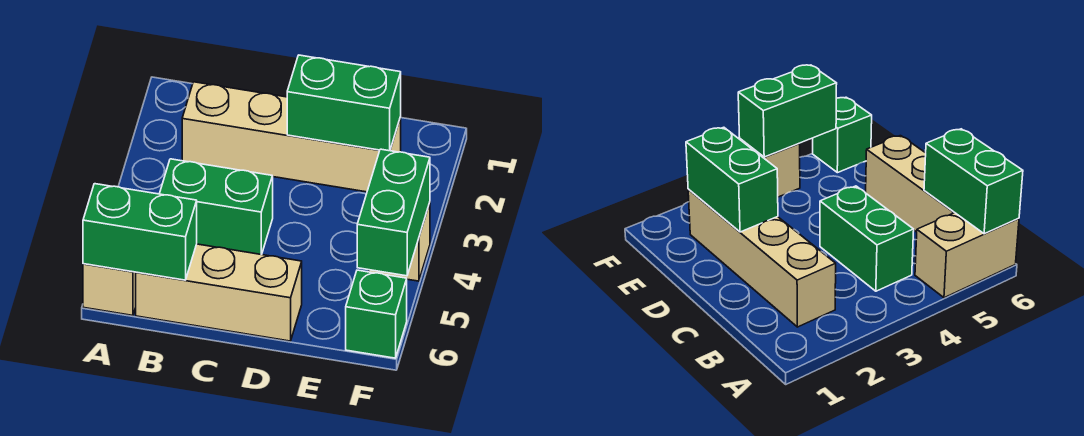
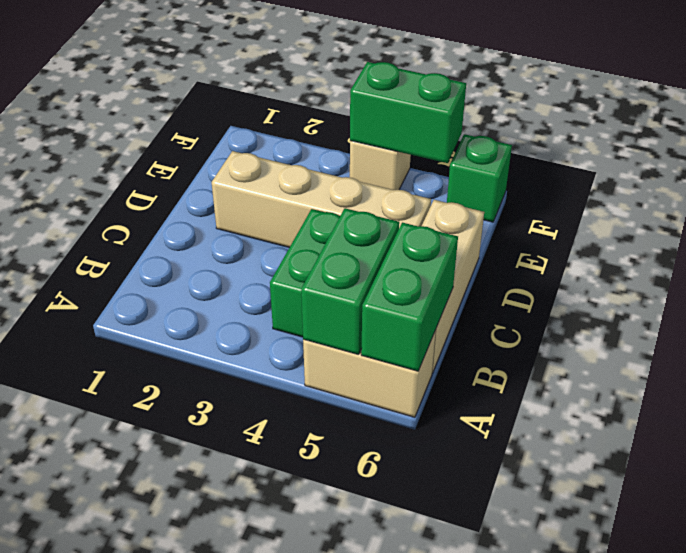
tan 1x4 brick [182,82,401,192] -> tan 1x4 brick turned to [212,151,431,248]
green 1x2 brick [287,55,401,151] -> green 1x2 brick moved to [301,208,399,354]

